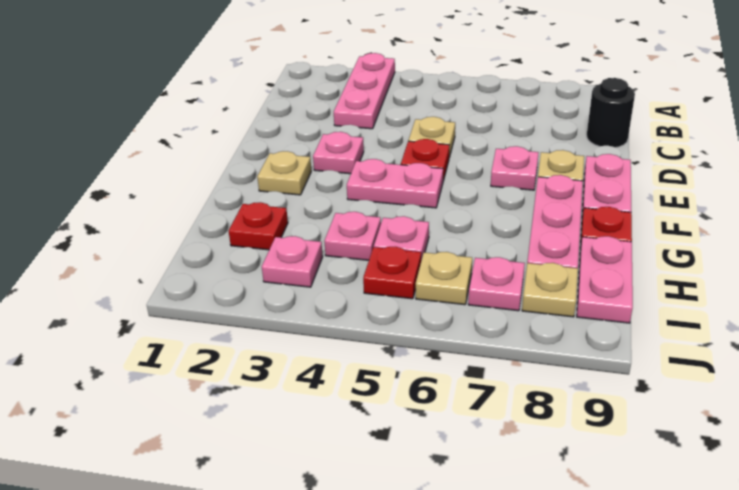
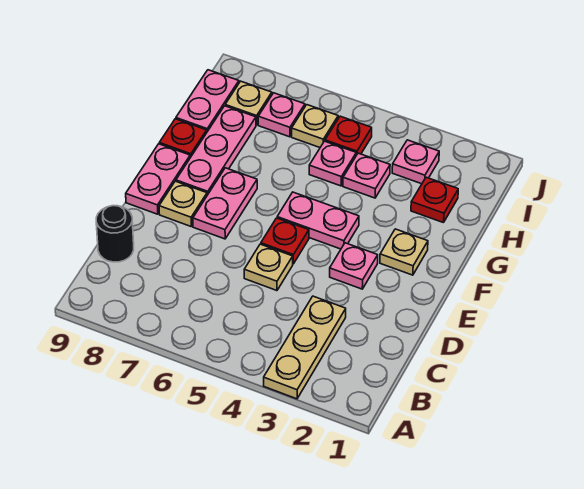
pink 1x3 plate [334,53,395,129] -> tan 1x3 plate [264,296,346,399]
pink 1x1 plate [491,146,539,190] -> pink 1x2 plate [193,168,257,239]

